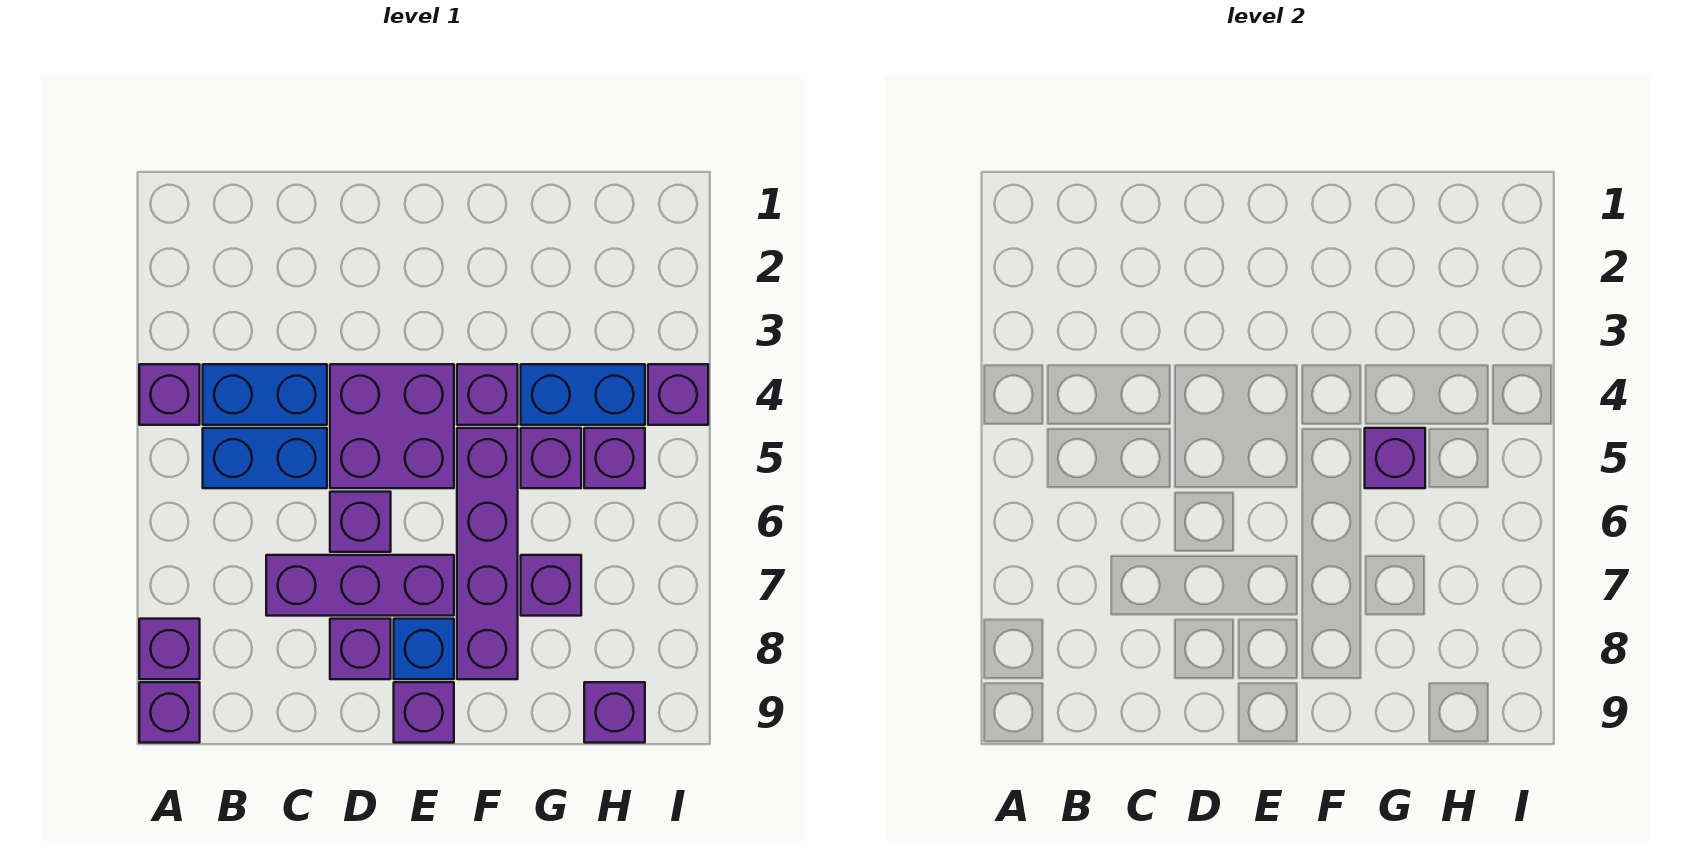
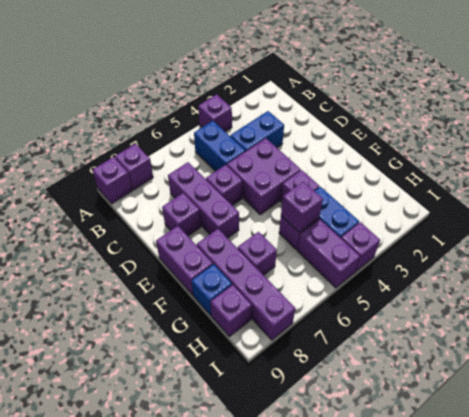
blue 1x2 brick [203,364,327,425] -> blue 1x2 brick turned to [230,111,284,152]
blue 1x1 brick [394,619,454,679] -> blue 1x1 brick moved to [192,264,232,315]
purple 1x1 brick [394,682,454,743] -> purple 1x2 brick [156,226,213,295]
purple 1x4 brick [457,428,518,679] -> purple 1x4 brick turned to [197,229,295,340]
purple 1x1 brick [584,428,645,488] -> purple 1x2 brick [298,219,360,288]

